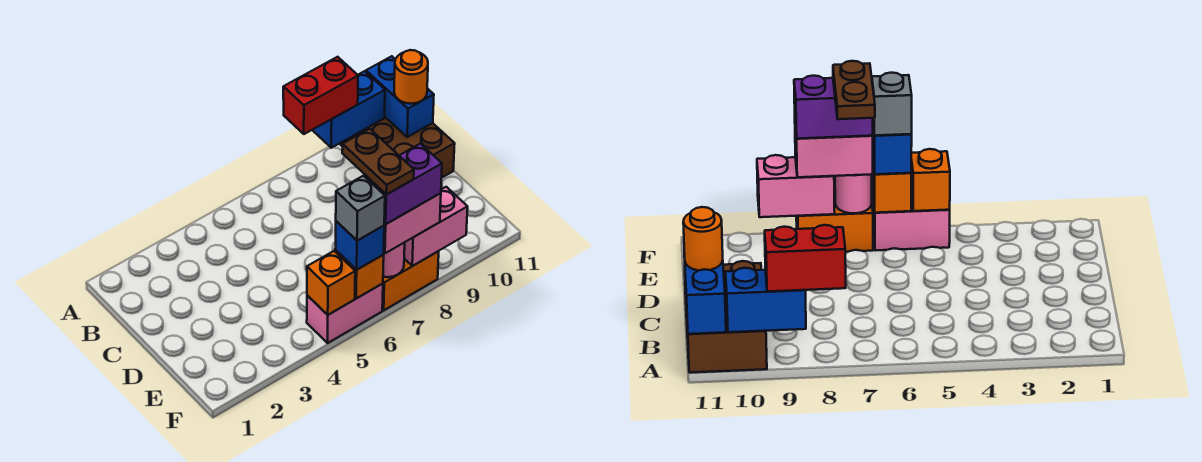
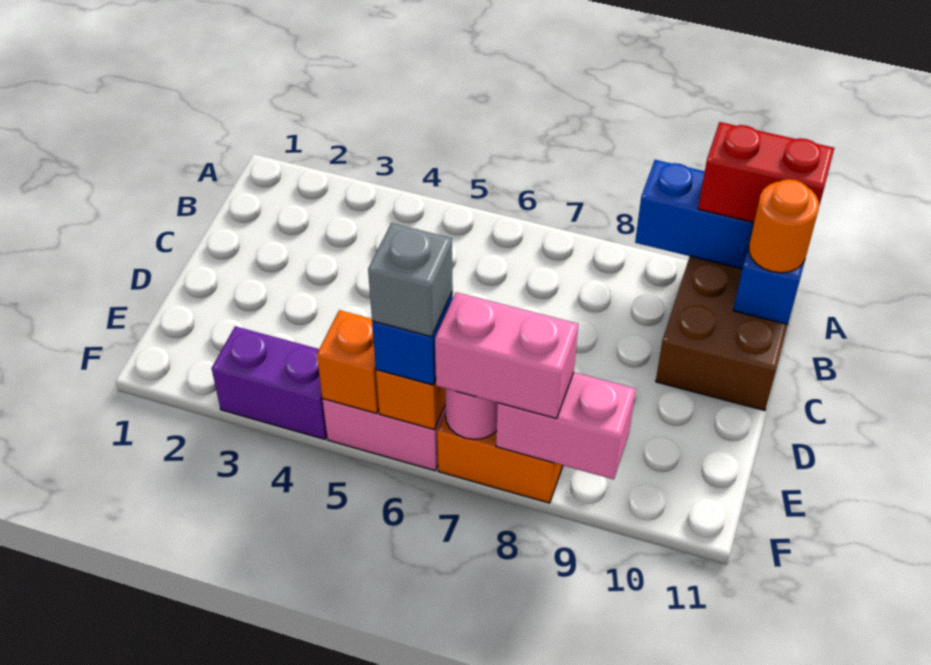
red 1x2 brick [283,57,358,134] -> red 1x2 brick moved to [698,122,834,223]
brown 1x2 plate [342,129,414,195] -> none
purple 1x2 brick [365,144,442,224] -> purple 1x2 brick moved to [212,326,327,439]

